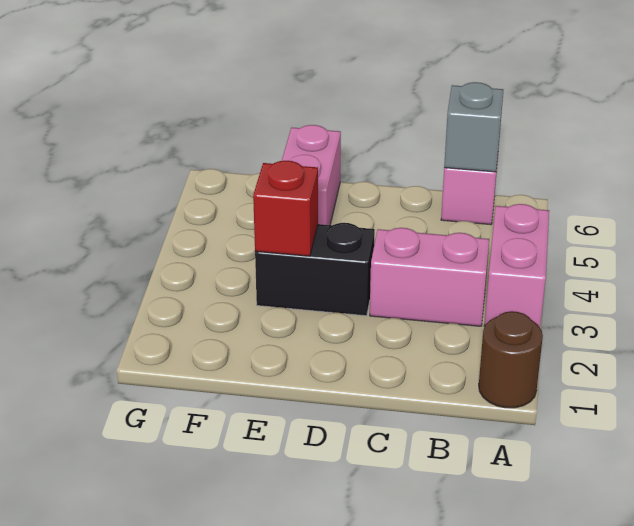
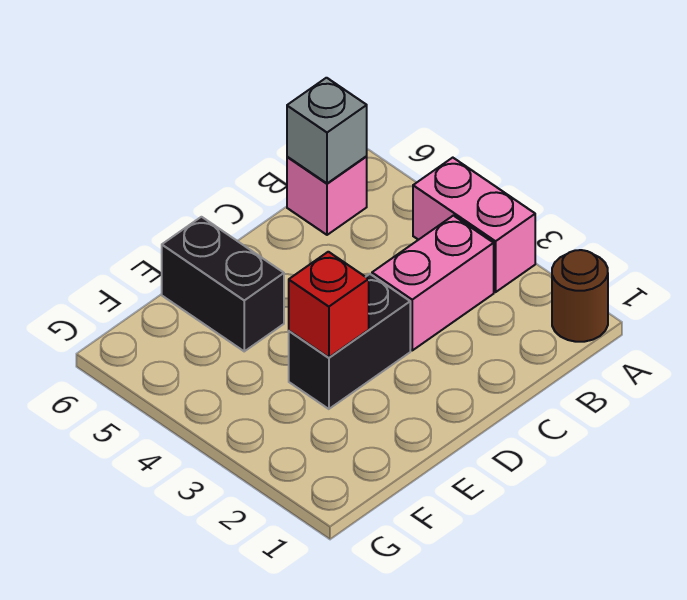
pink 1x2 brick [282,125,341,225] -> black 1x2 brick [162,217,284,351]

